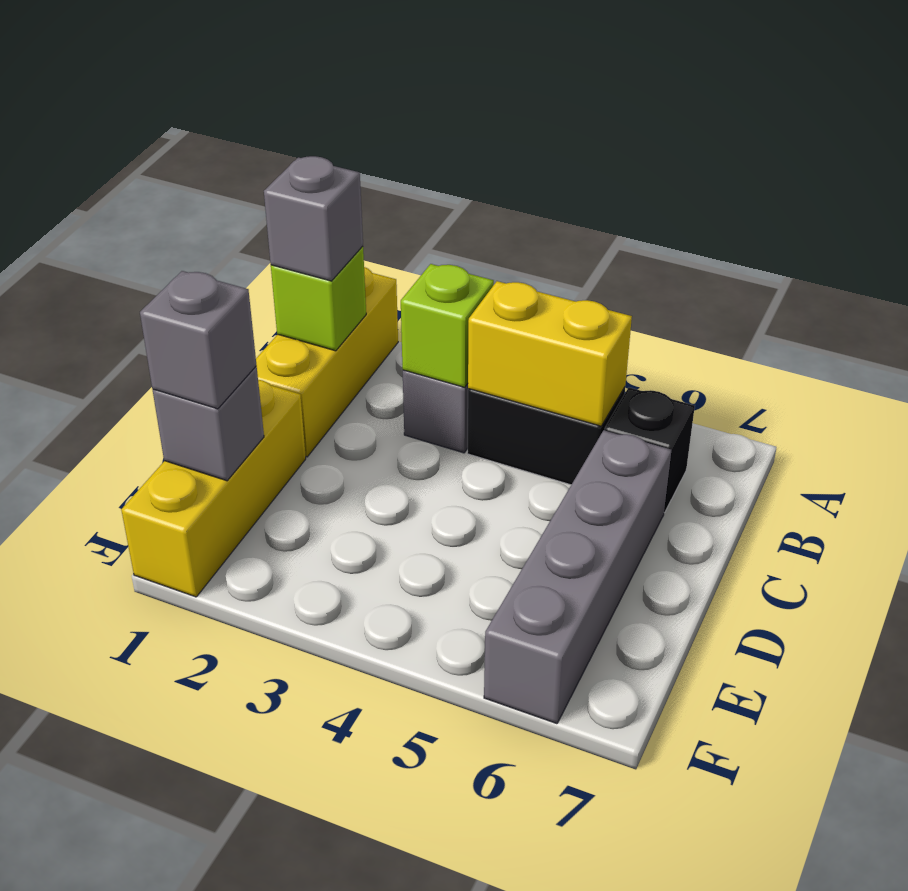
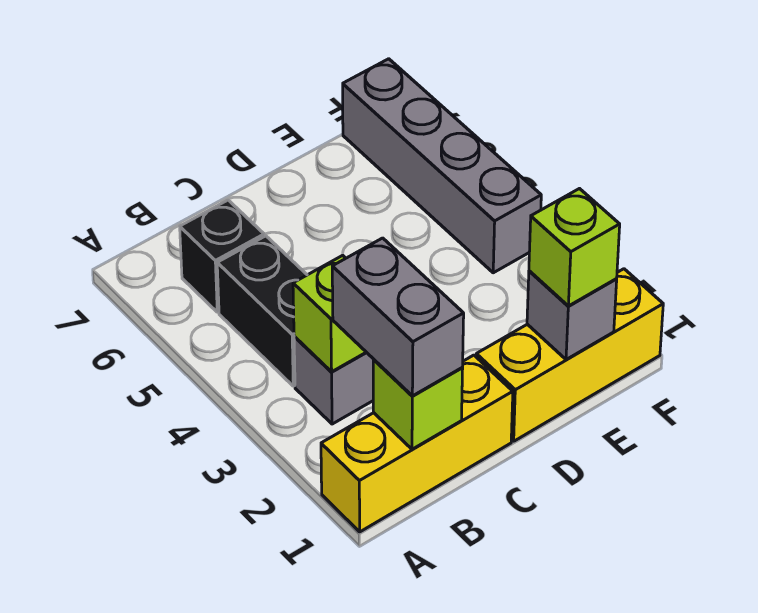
grey 1x1 brick [264,156,363,281] -> grey 1x2 brick [332,238,464,396]
yellow 1x2 brick [468,281,632,426] -> none
grey 1x4 brick [484,430,671,724] -> grey 1x4 brick turned to [343,59,541,273]
grey 1x1 brick [140,271,257,409] -> lime 1x1 brick [529,189,620,306]

